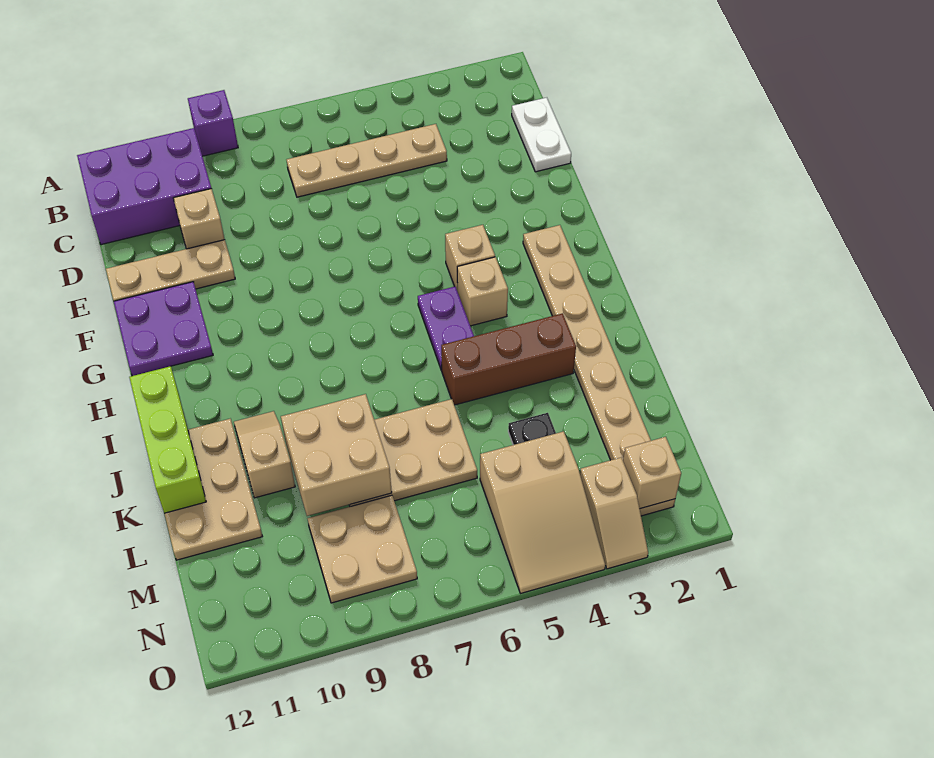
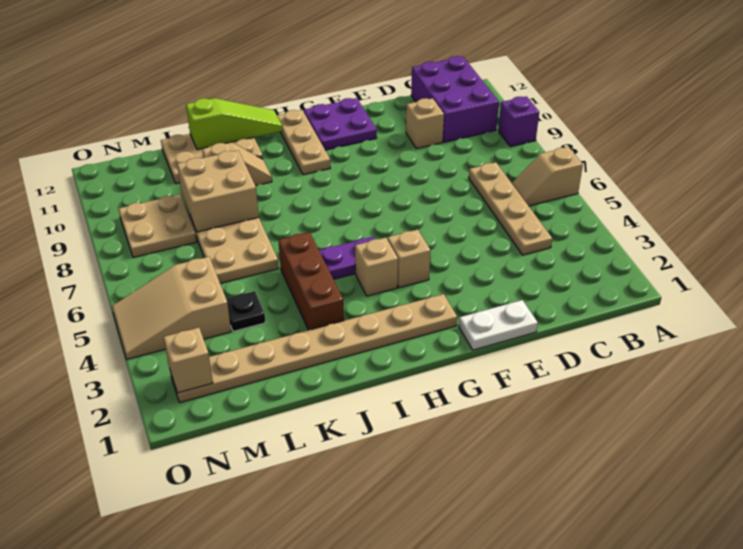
white 1x2 plate [512,98,571,172] -> white 1x2 plate moved to [459,300,538,350]
tan 1x3 plate [106,240,235,301] -> tan 1x3 plate moved to [277,110,330,175]
lime 1x3 brick [129,366,206,513] -> lime 1x3 slope [186,98,283,150]
tan 1x2 slope [580,458,648,569] -> tan 1x2 slope moved to [512,147,583,206]

